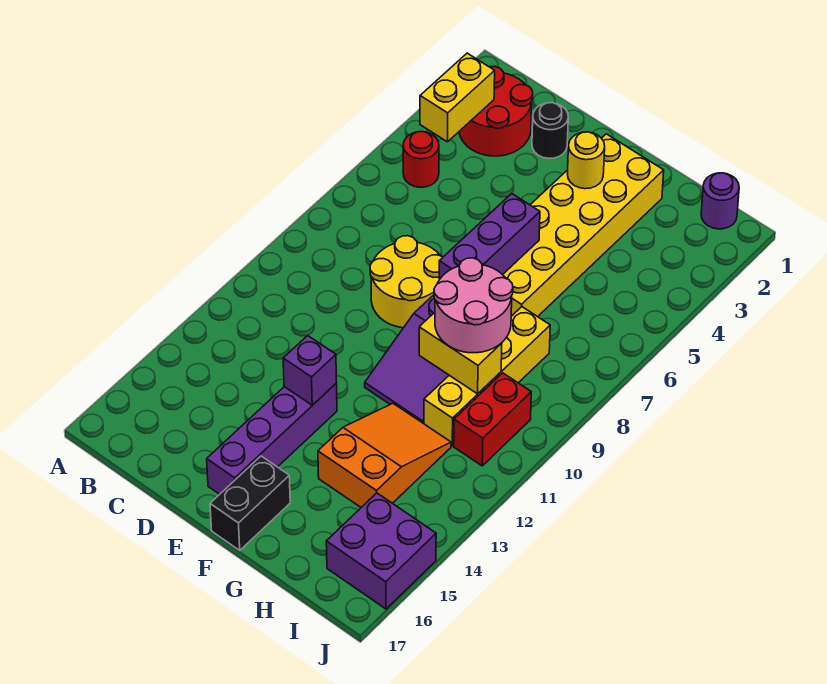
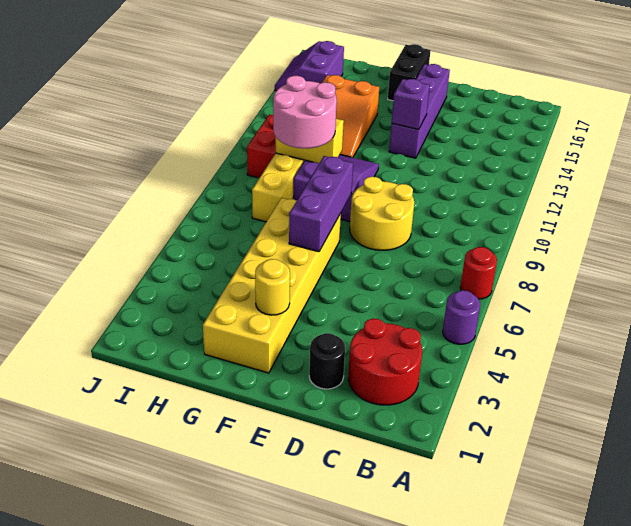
yellow 1x2 brick [420,53,495,142] -> none
red 1x1 round brick [403,132,439,187] -> red 1x1 round brick moved to [460,247,497,299]
purple 1x1 round brick [701,173,739,229] -> purple 1x1 round brick moved to [443,290,480,344]
purple 2x2 brick [326,493,436,609] -> purple 2x2 slope [275,41,344,91]

